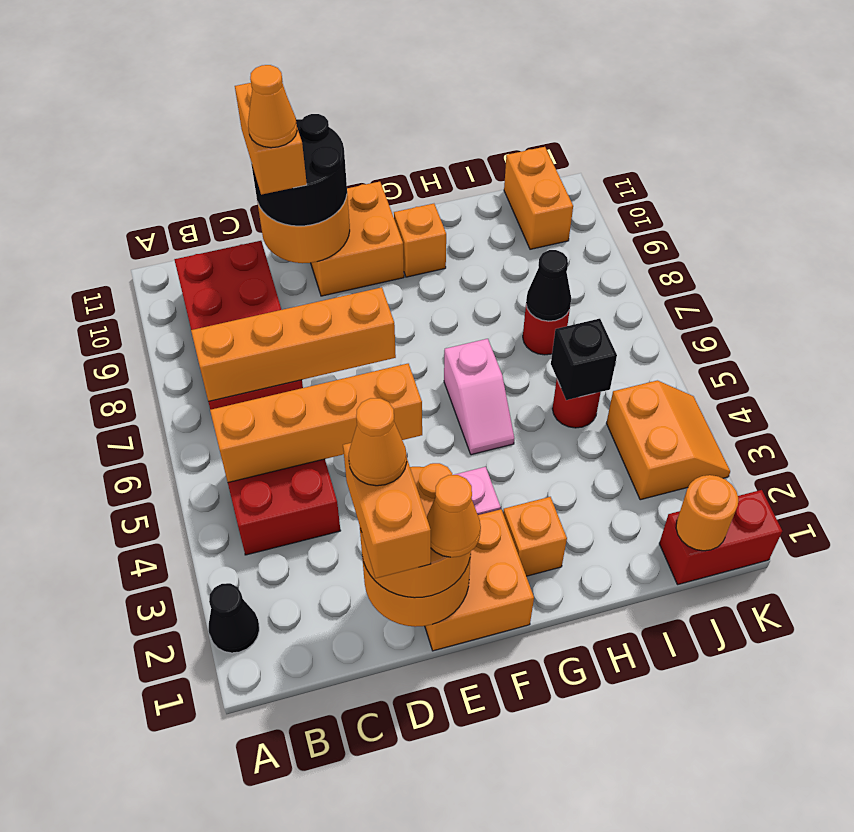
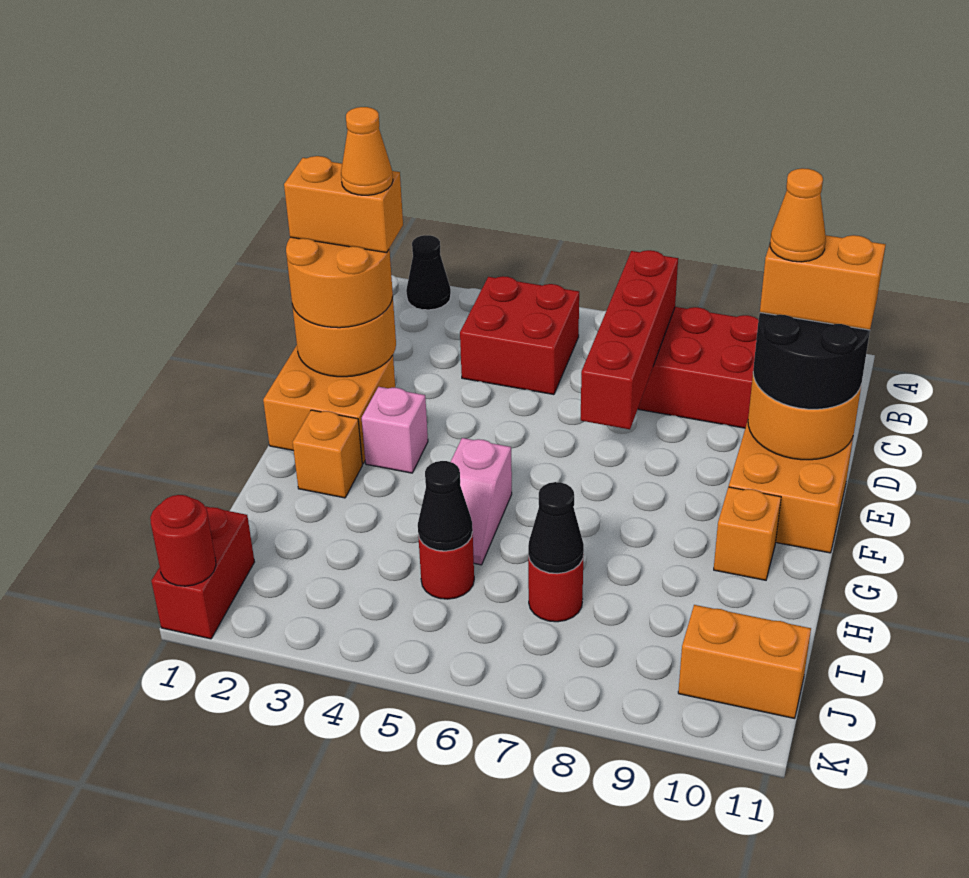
orange 1x4 brick [210,364,422,482] -> none
orange 1x4 brick [191,287,396,401] -> red 1x4 brick [581,250,678,429]
orange 1x1 cone [427,475,481,557] -> none
pink 1x2 slope [444,339,514,455] -> pink 1x2 slope turned to [451,438,512,565]
black 1x1 brick [551,318,617,400] -> black 1x1 cone [418,461,473,551]
orange 1x1 round brick [676,475,738,551] -> none
orange 2x2 slope [606,380,730,500] -> none
none -> red 1x1 round brick [150,495,216,586]

